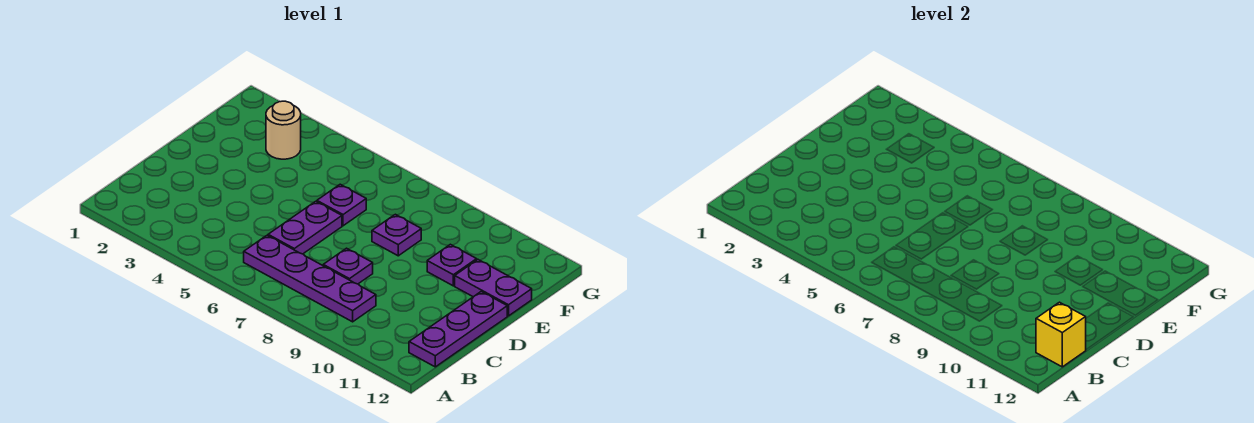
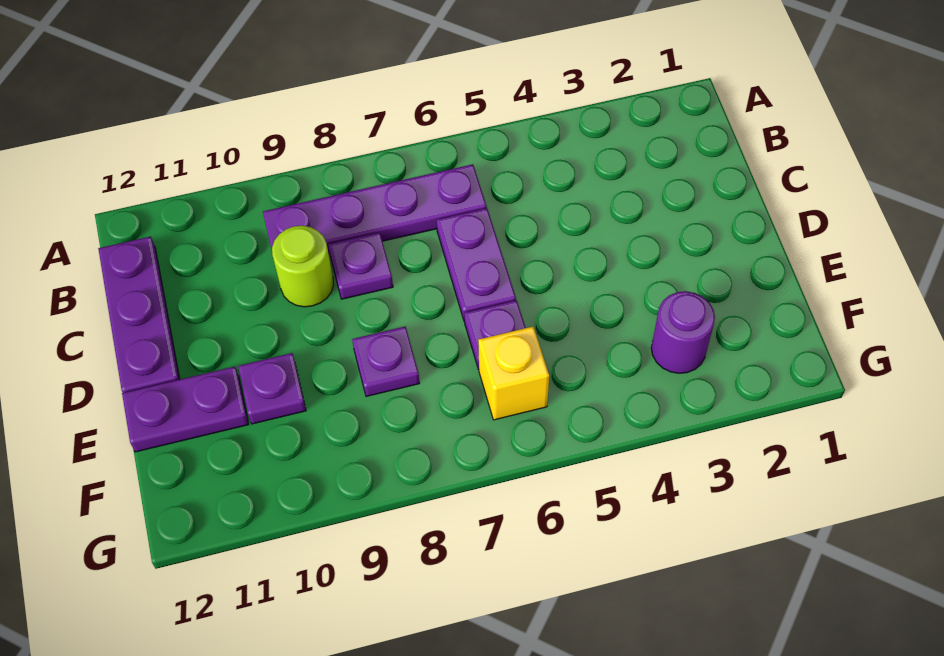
yellow 1x1 brick [1036,302,1086,367] -> yellow 1x1 brick moved to [478,327,549,420]
none -> lime 1x1 round brick [272,226,334,307]
tan 1x1 round brick [266,101,301,159] -> purple 1x1 round brick [651,291,715,373]

